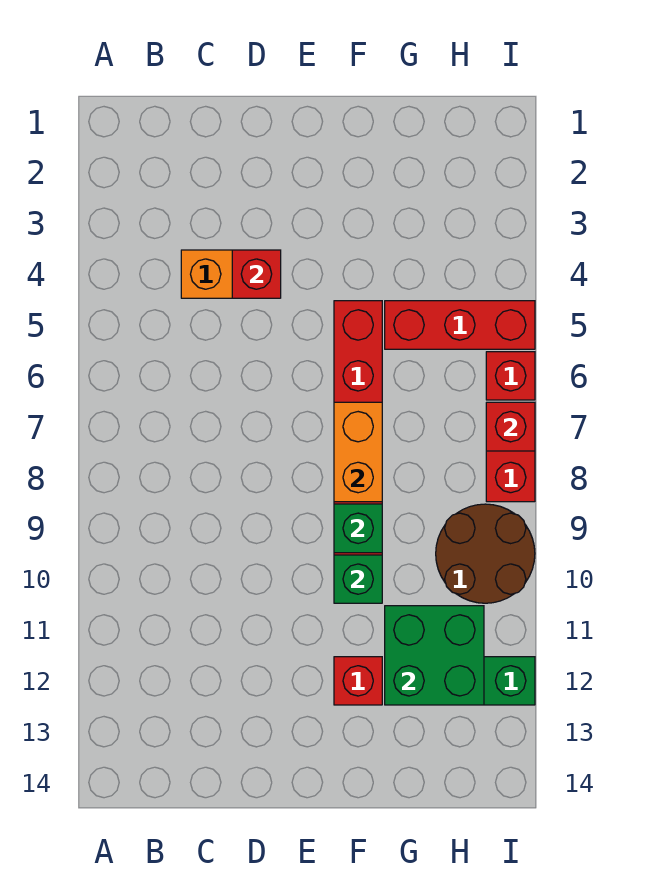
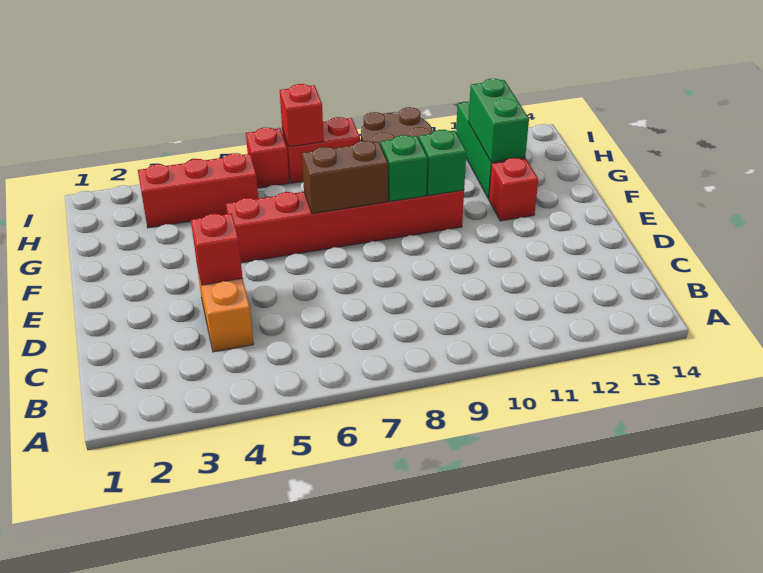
orange 1x2 brick [334,402,382,502] -> brown 1x2 brick [302,141,388,214]
red 1x3 brick [385,301,535,349] -> red 1x3 brick turned to [138,153,258,228]
green 2x2 brick [385,606,484,705] -> green 1x2 brick [468,79,529,162]

